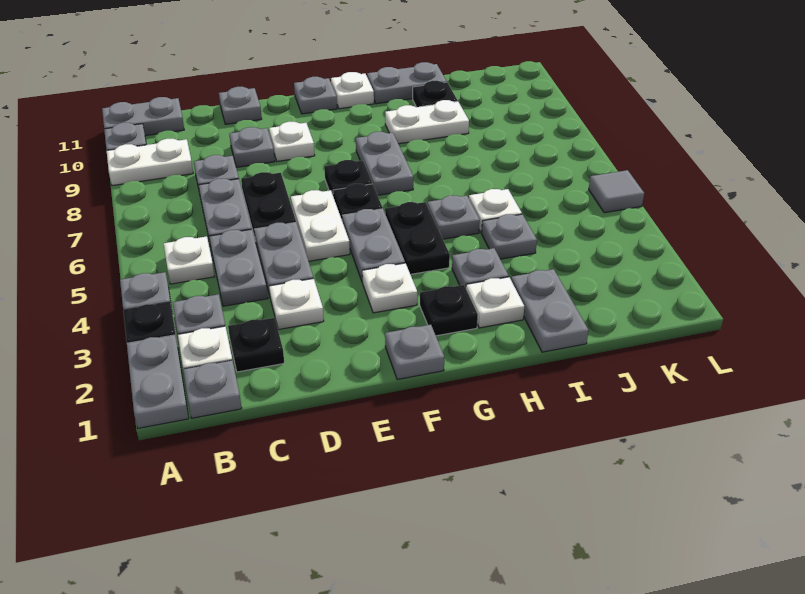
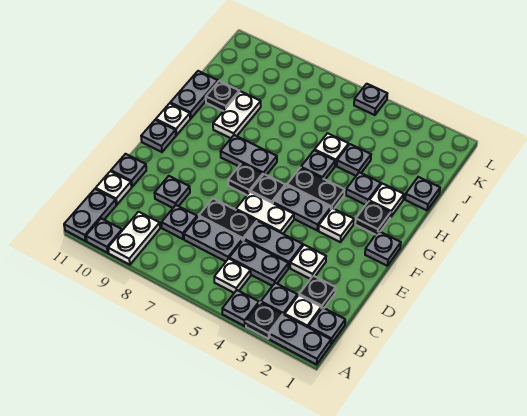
white 1x1 plate [269,122,315,161] -> white 1x1 plate moved to [96,171,131,205]
grey 1x2 plate [511,269,589,352] -> grey 1x1 plate [405,177,440,210]
grey 1x1 tile [589,170,644,213] -> grey 1x1 plate [354,84,387,115]

